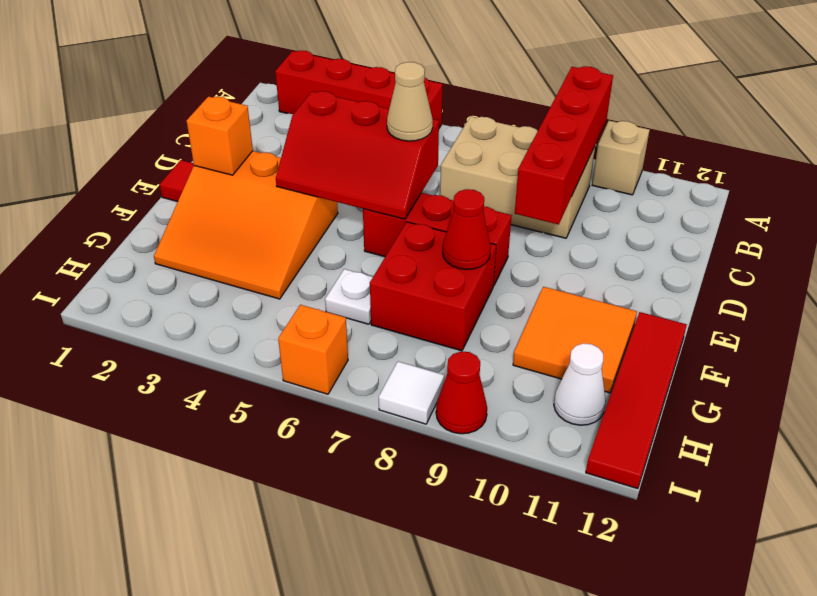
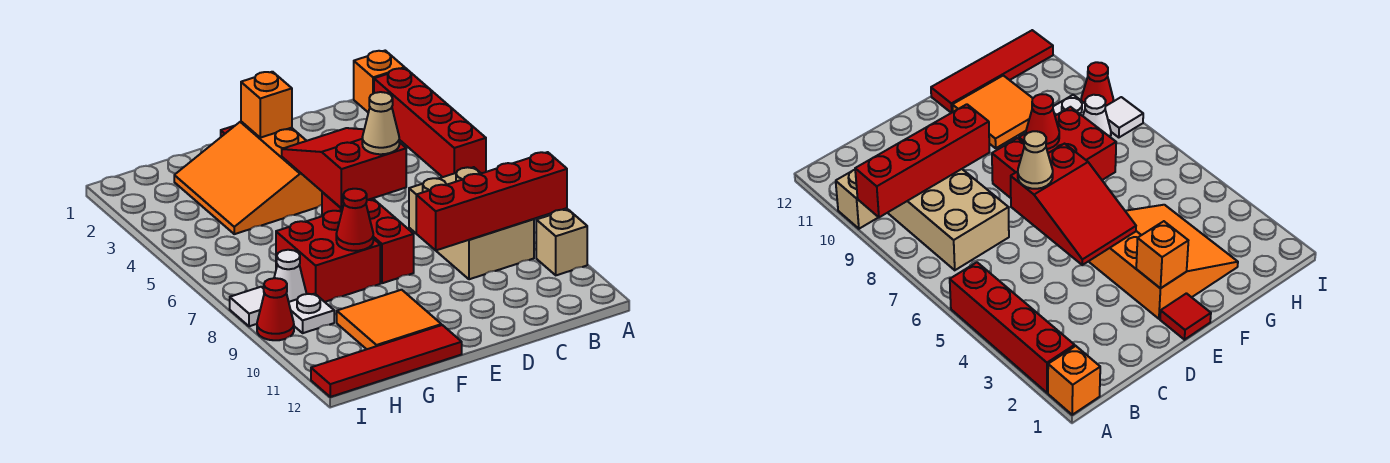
red 2x3 slope [276,91,439,219] -> red 2x3 slope turned to [282,128,406,208]
white 1x1 plate [325,269,373,324] -> white 1x1 plate moved to [289,294,334,333]
white 1x1 cone [554,343,606,425] -> white 1x1 cone moved to [274,250,306,302]
orange 1x1 brick [278,305,348,394] -> orange 1x1 brick moved to [354,51,405,113]

